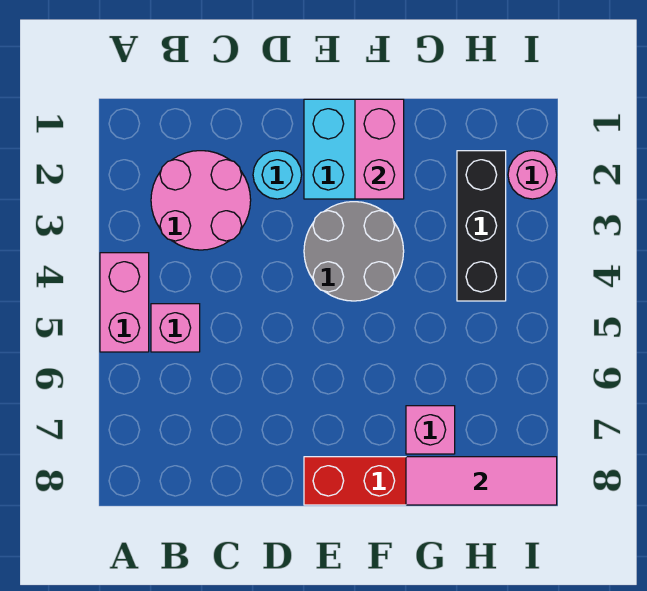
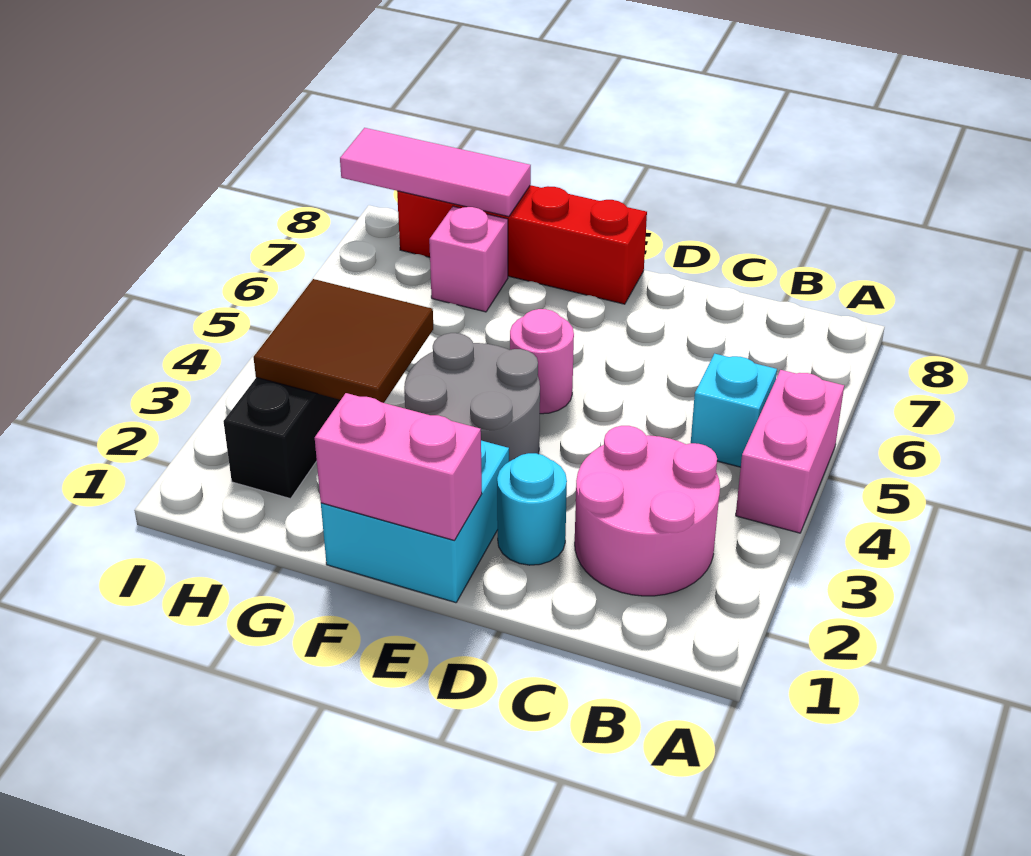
pink 1x1 brick [151,304,200,352] -> cyan 1x1 brick [691,354,777,467]
pink 1x2 brick [355,99,404,199] -> pink 1x2 brick turned to [315,393,482,541]
none -> brown 2x2 tile [254,279,433,403]
pink 1x1 round brick [508,151,557,199] -> pink 1x1 round brick moved to [510,309,574,414]

